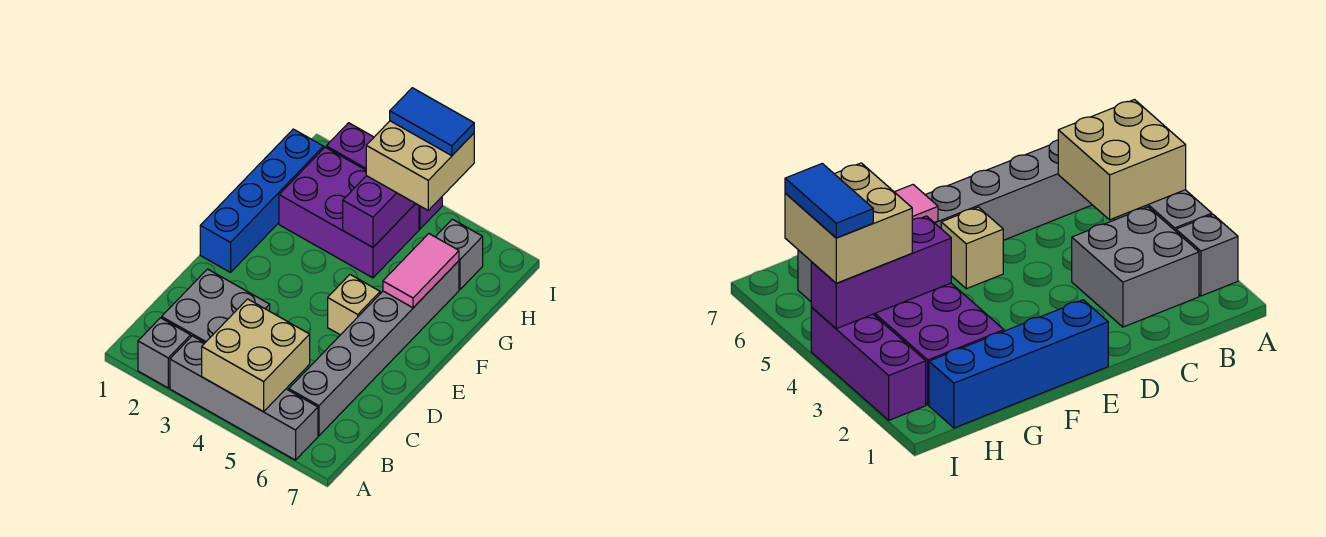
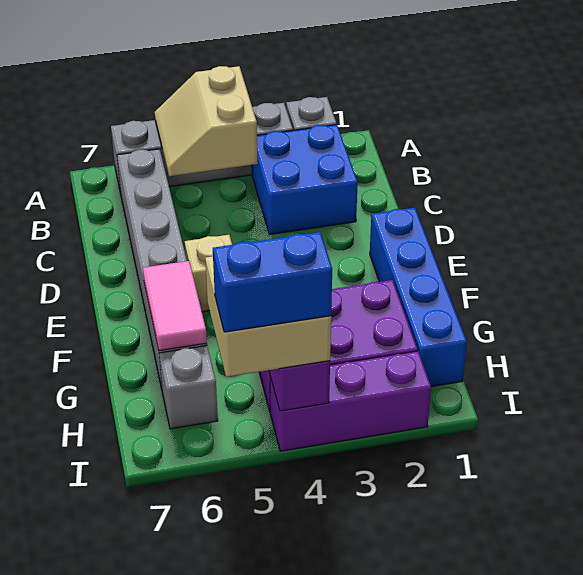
tan 2x2 brick [202,299,310,412] -> tan 2x2 slope [155,66,258,176]
grey 2x2 brick [162,269,270,343] -> blue 2x2 brick [252,125,358,234]
blue 1x2 tile [390,88,474,156] -> blue 1x2 brick [213,232,332,332]

